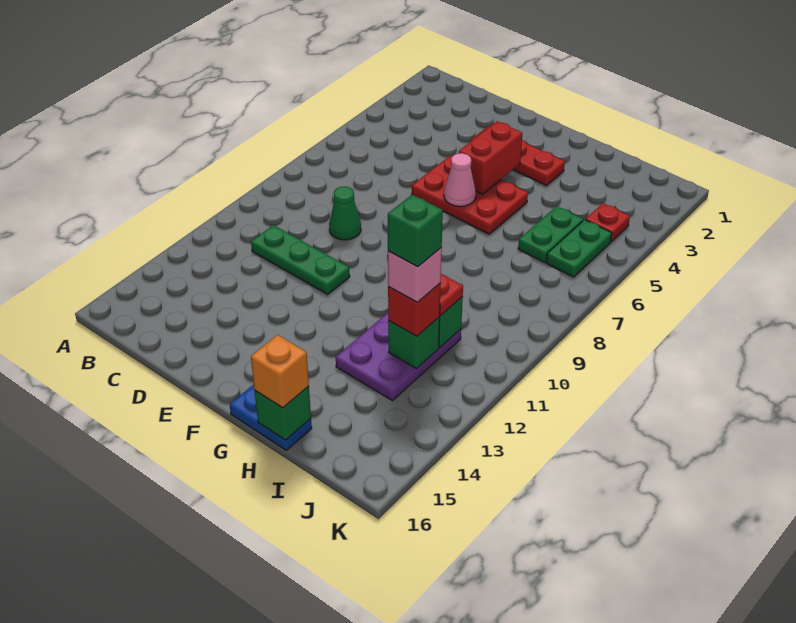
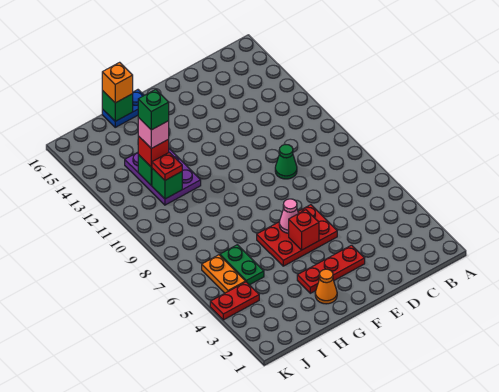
green 1x3 plate [251,225,350,294] -> none
red 1x2 brick [459,121,522,194] -> red 1x1 brick [289,210,319,250]
none -> orange 1x1 cone [315,269,337,304]
red 1x1 plate [585,203,630,242] -> red 1x2 plate [210,282,259,320]
green 1x2 plate [546,220,612,277] -> orange 1x2 plate [202,255,246,293]

